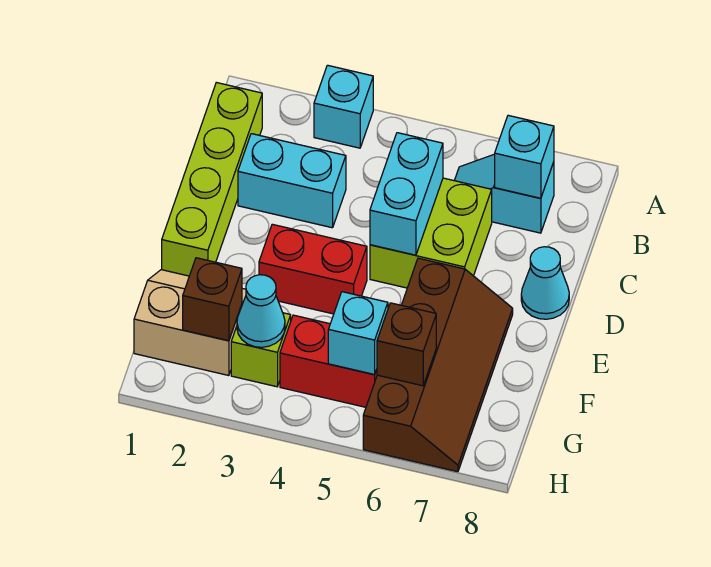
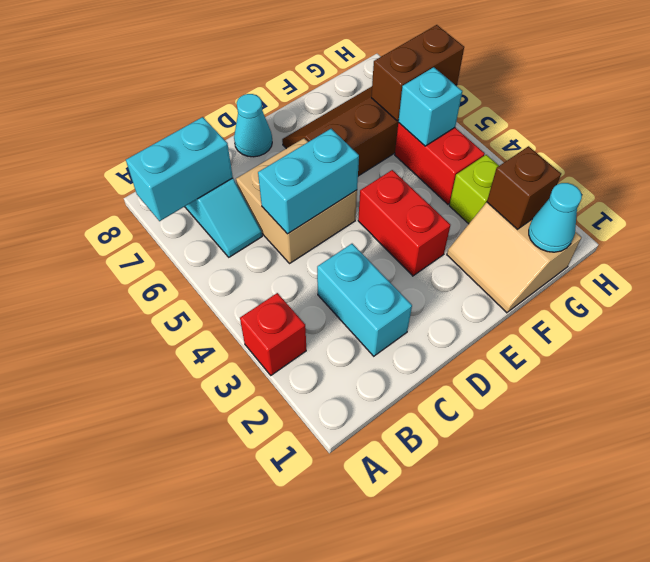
cyan 1x1 brick [314,65,373,148] -> red 1x1 brick [240,293,306,375]
lime 1x4 brick [162,82,262,276] -> none
cyan 1x1 brick [495,115,554,198] -> cyan 1x2 brick [126,117,233,221]
lime 2x2 brick [370,178,492,288] -> tan 2x2 brick [236,138,357,263]
cyan 1x1 cone [237,275,285,347] -> cyan 1x1 cone moved to [529,183,582,252]
brown 1x1 brick [377,303,436,386] -> brown 1x2 brick [371,25,464,121]

